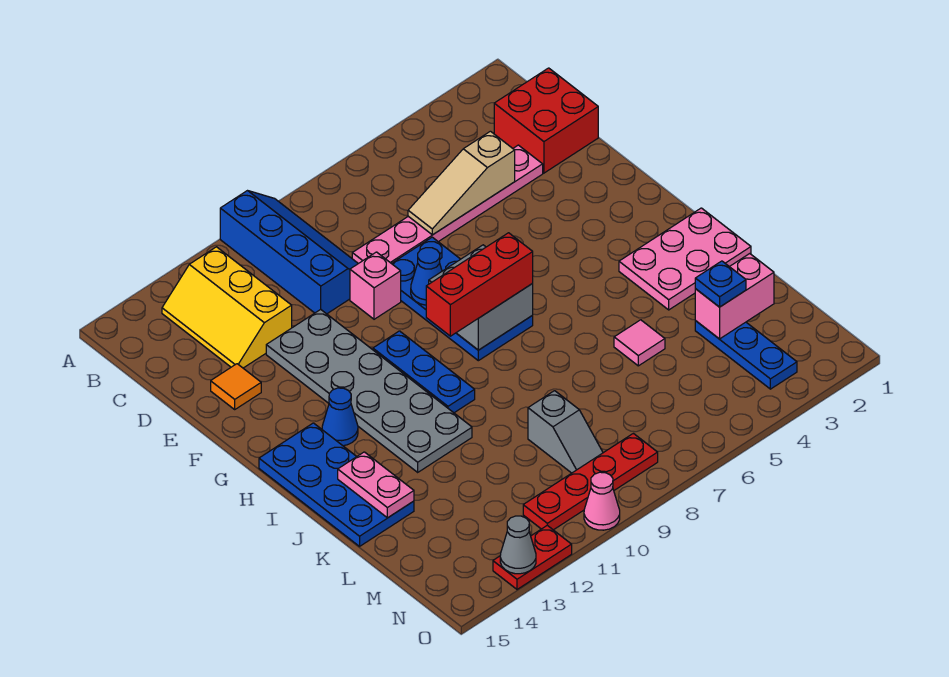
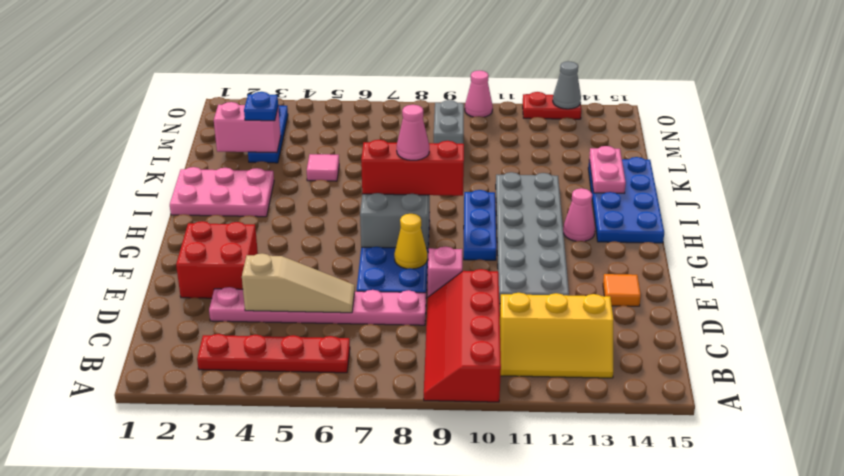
blue 2x4 slope [220,191,358,314] -> red 2x4 slope [424,269,501,402]
yellow 2x3 slope [162,247,292,368] -> yellow 2x3 slope turned to [500,293,613,378]
red 2x2 brick [494,68,598,173] -> red 2x2 brick moved to [176,221,258,298]
blue 1x1 cone [411,248,442,305] -> yellow 1x1 cone [394,214,427,269]
none -> pink 1x1 cone [397,105,429,160]
blue 1x1 cone [322,388,358,446] -> pink 1x1 cone [563,188,595,241]
grey 1x2 slope [528,391,603,473] -> grey 1x2 brick [434,100,464,144]
red 1x4 plate [523,433,658,530] -> red 1x4 plate moved to [197,334,350,373]

